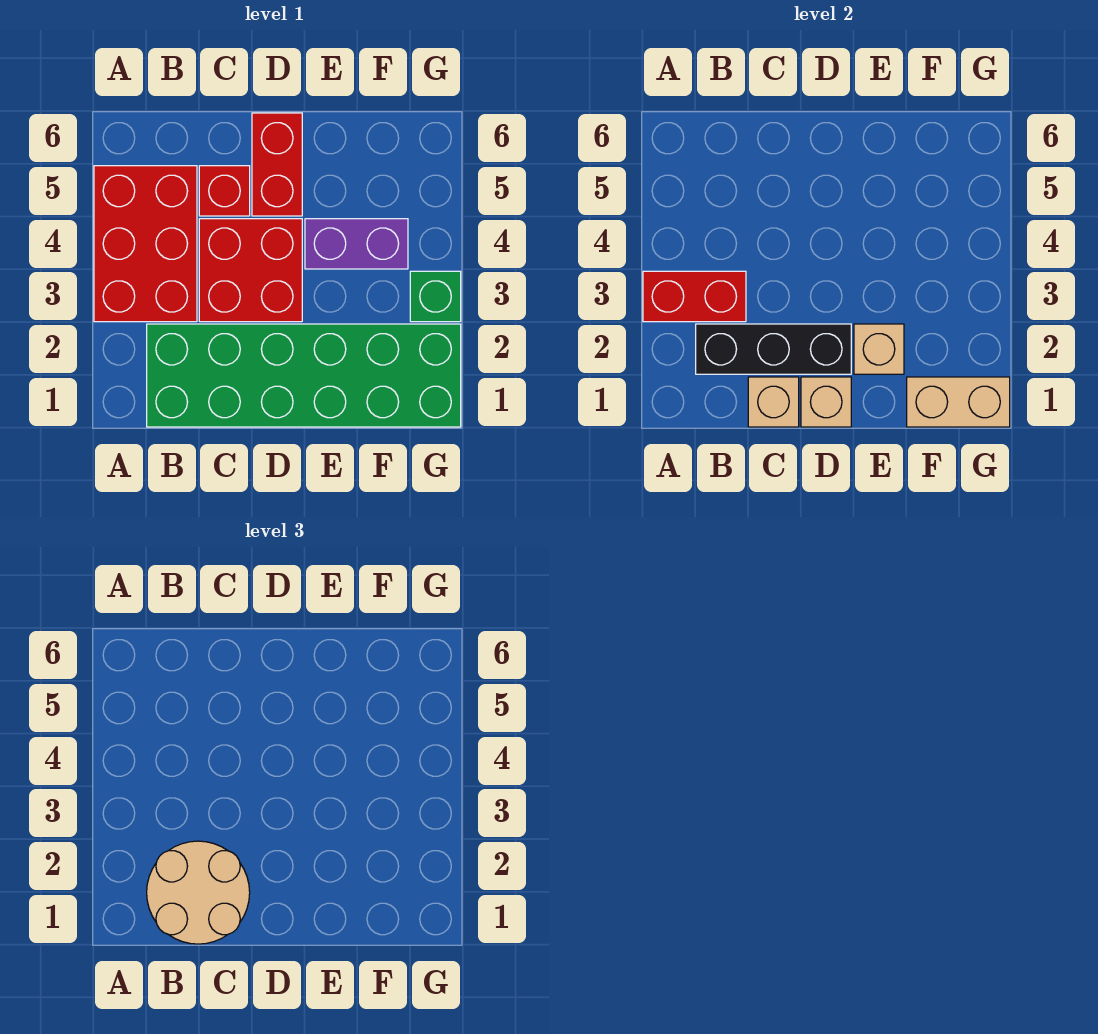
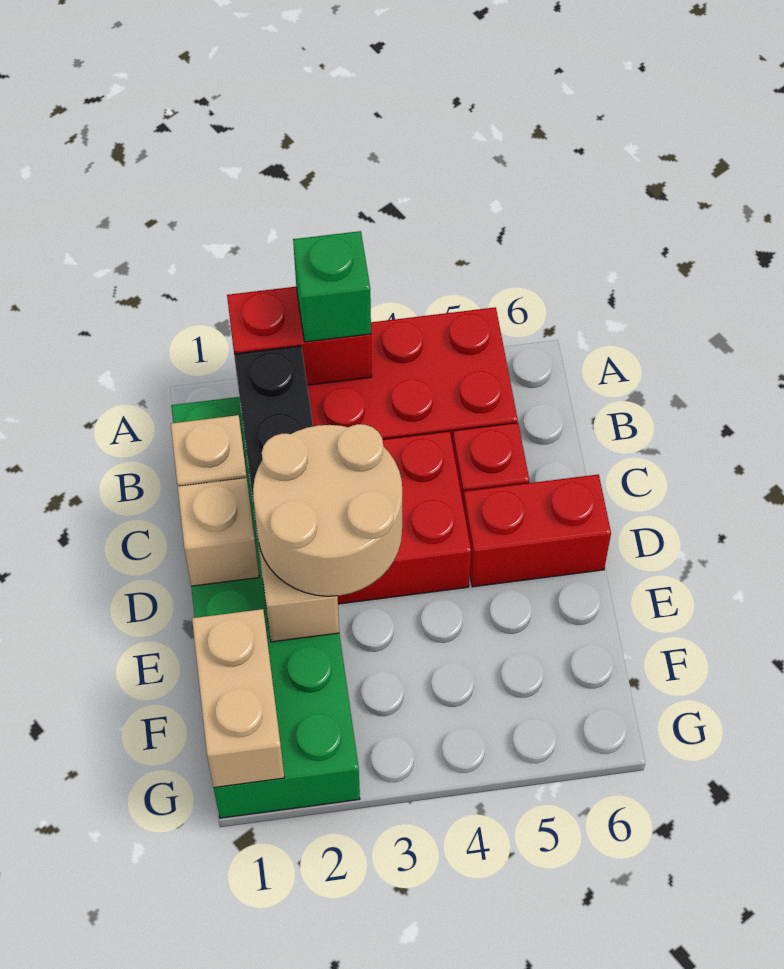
red 1x2 brick [643,271,746,322] -> red 1x2 brick turned to [227,287,372,385]
tan 2x2 round brick [147,841,250,944] -> tan 2x2 round brick moved to [253,424,402,596]
purple 1x2 brick [305,219,408,269] -> none
green 1x1 brick [410,271,461,322] -> green 1x1 brick moved to [293,231,371,342]

